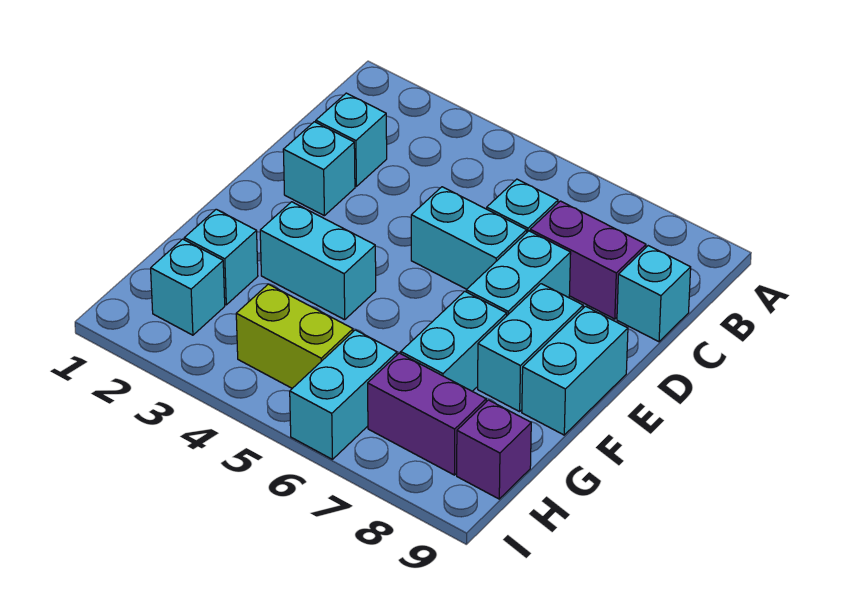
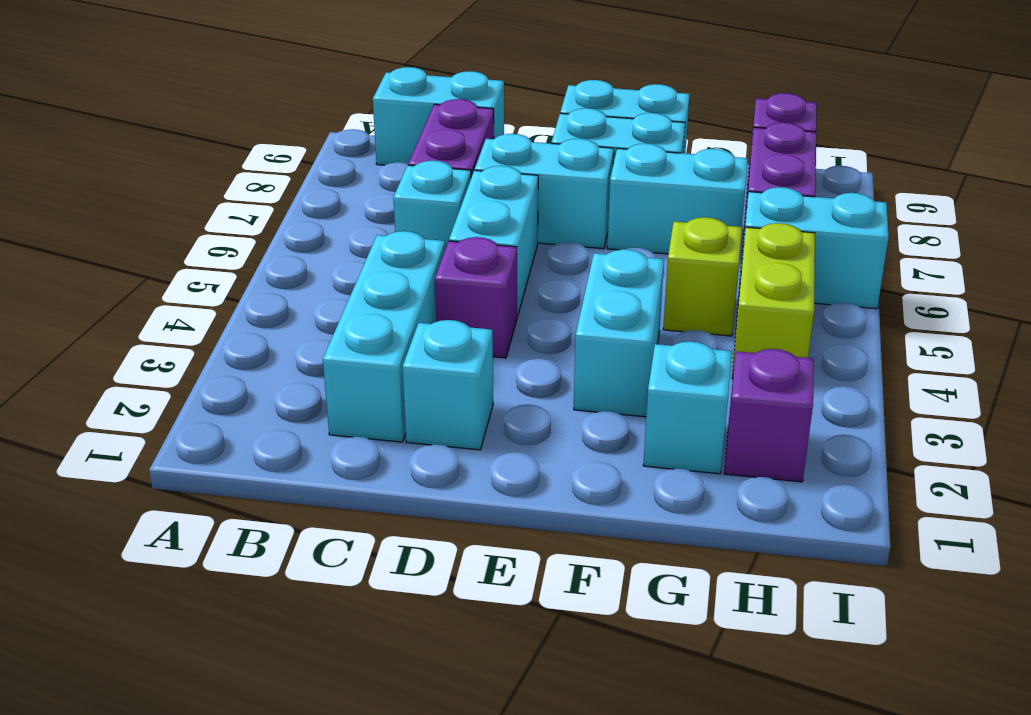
cyan 1x1 brick [316,93,387,186] -> cyan 1x3 brick [323,231,445,442]
cyan 1x1 brick [617,246,691,342] -> cyan 1x2 brick [373,67,504,165]
none -> purple 1x1 brick [435,237,517,358]
none -> lime 1x1 brick [663,217,742,336]
cyan 1x1 brick [151,239,225,335] -> purple 1x1 brick [725,349,814,482]

